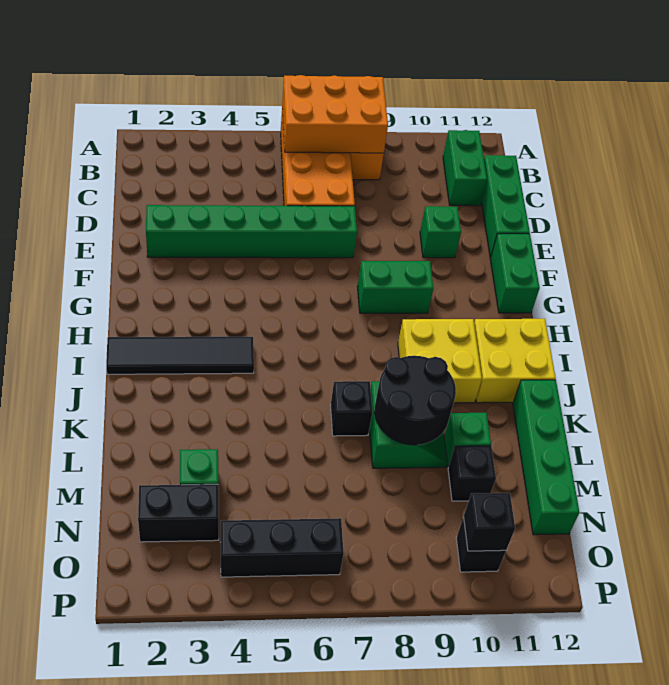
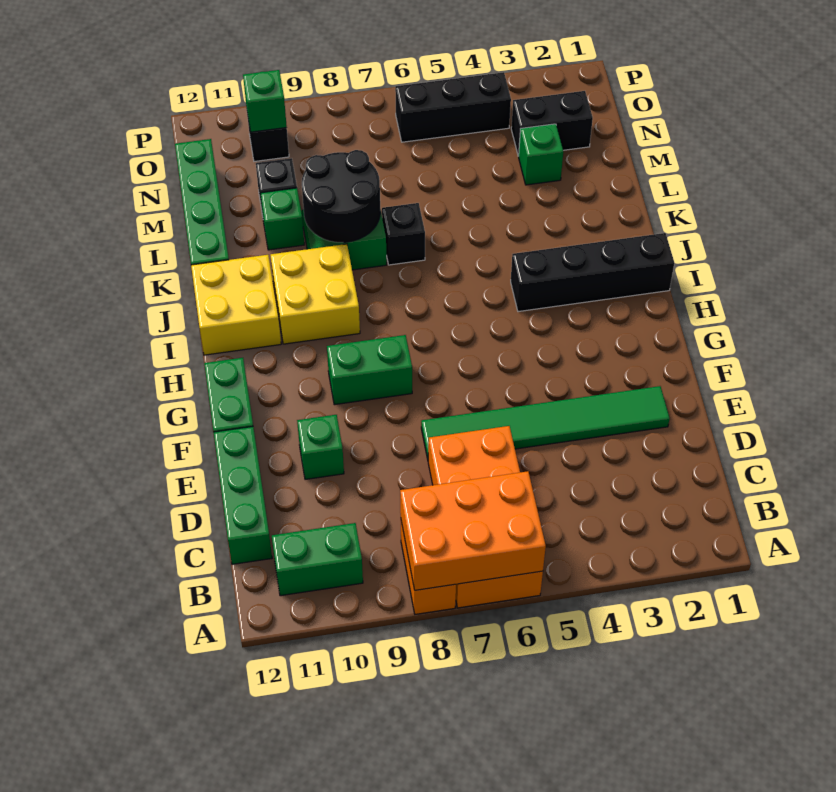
green 1x2 brick [443,130,487,206] -> green 1x2 brick turned to [272,523,363,596]
green 1x6 brick [146,205,357,258] -> green 1x6 tile [421,386,670,459]
black 1x4 tile [106,337,254,374] -> black 1x4 brick [511,233,674,312]
black 1x1 brick [464,493,515,551] -> green 1x1 brick [243,70,287,132]

